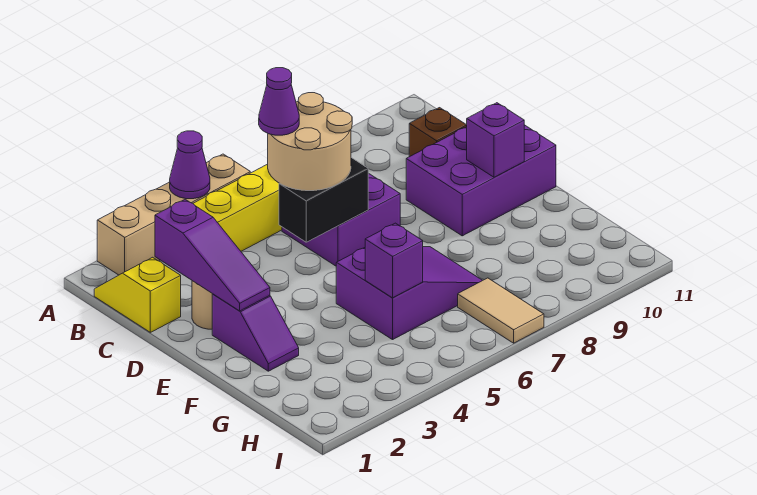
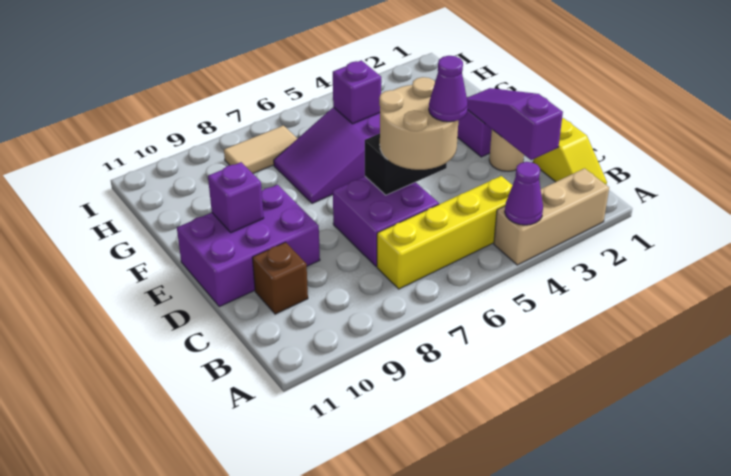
tan 1x4 brick [97,154,250,275] -> tan 1x3 brick [494,168,609,265]
tan 1x2 tile [458,278,544,343] -> tan 1x2 tile turned to [224,126,298,173]

